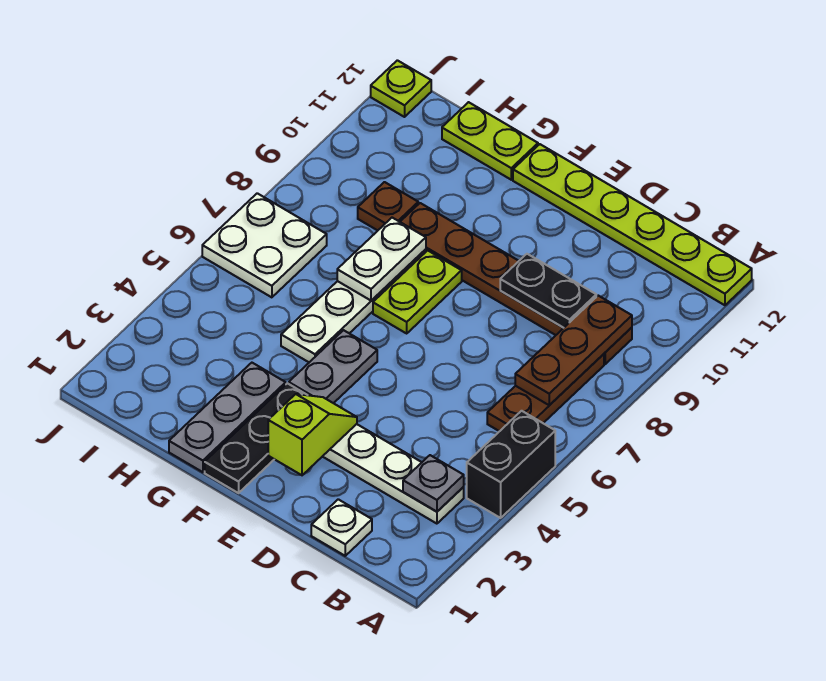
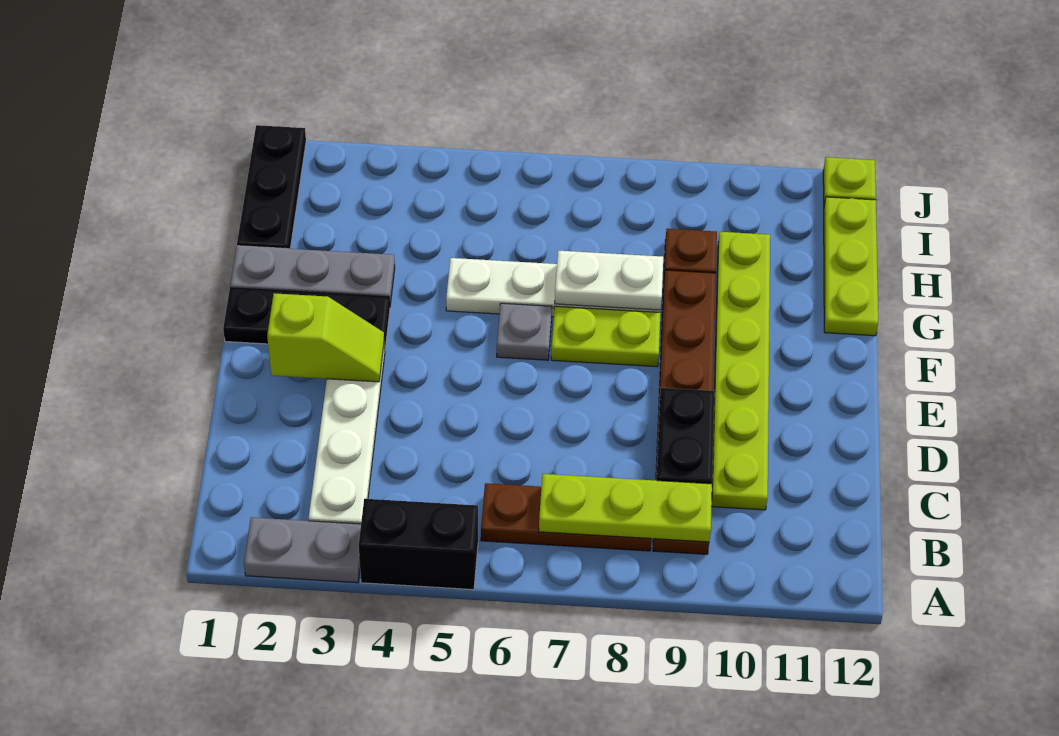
lime 1x6 plate [513,144,752,305] -> lime 1x6 plate moved to [712,232,770,510]
grey 1x1 plate [403,455,464,512] -> grey 1x1 plate moved to [497,303,552,360]
brown 1x3 plate [515,296,632,405] -> lime 1x3 plate [539,474,712,542]
white 1x1 plate [311,499,372,556] -> none
grey 1x2 plate [289,330,377,403] -> grey 1x2 plate moved to [244,517,361,583]
lime 1x2 plate [442,102,538,180] -> lime 1x3 plate [824,197,878,336]
none -> black 1x3 plate [237,125,306,249]
white 2x2 plate [202,193,327,297] -> none

